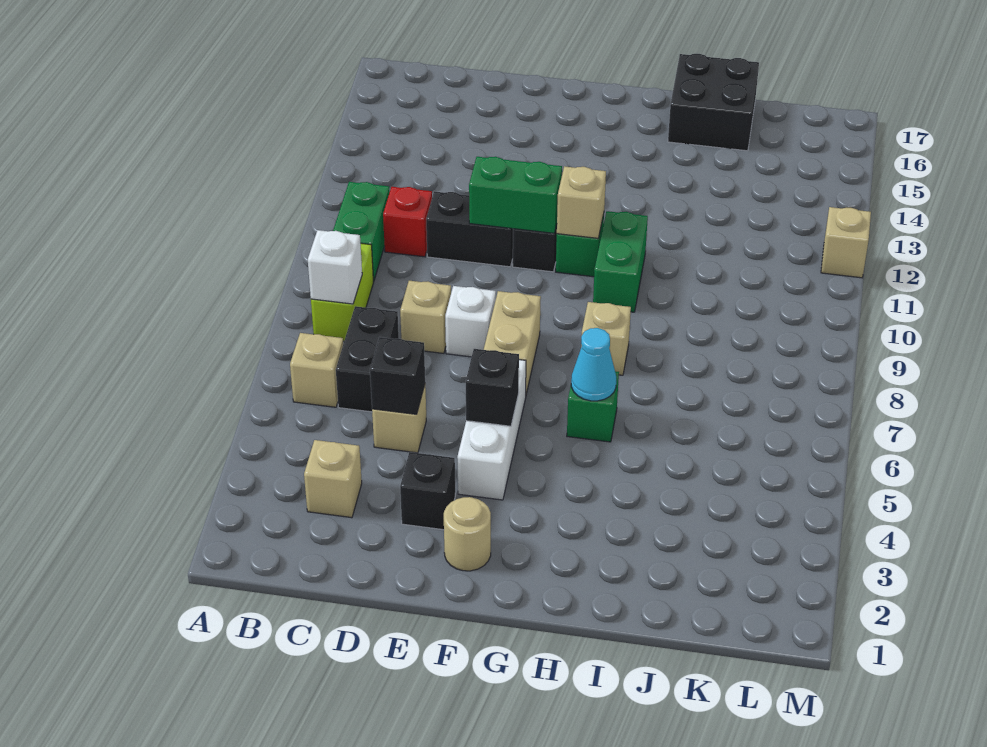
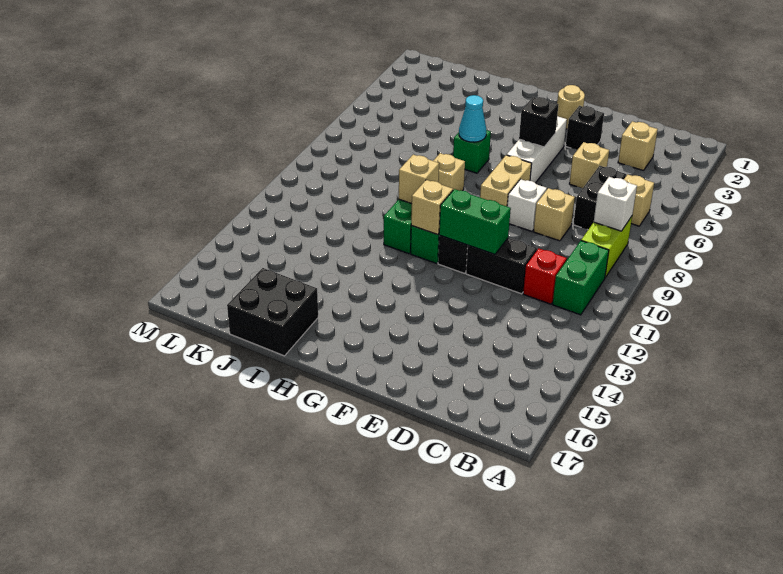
black 1x1 brick [370,337,425,414] -> none
tan 1x1 brick [821,207,871,278] -> tan 1x1 brick moved to [399,155,439,204]

